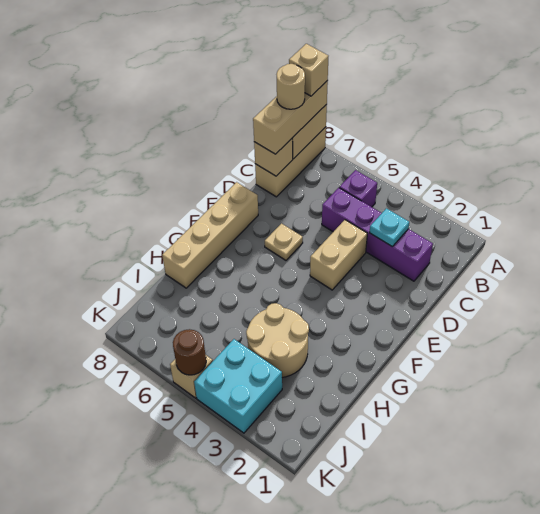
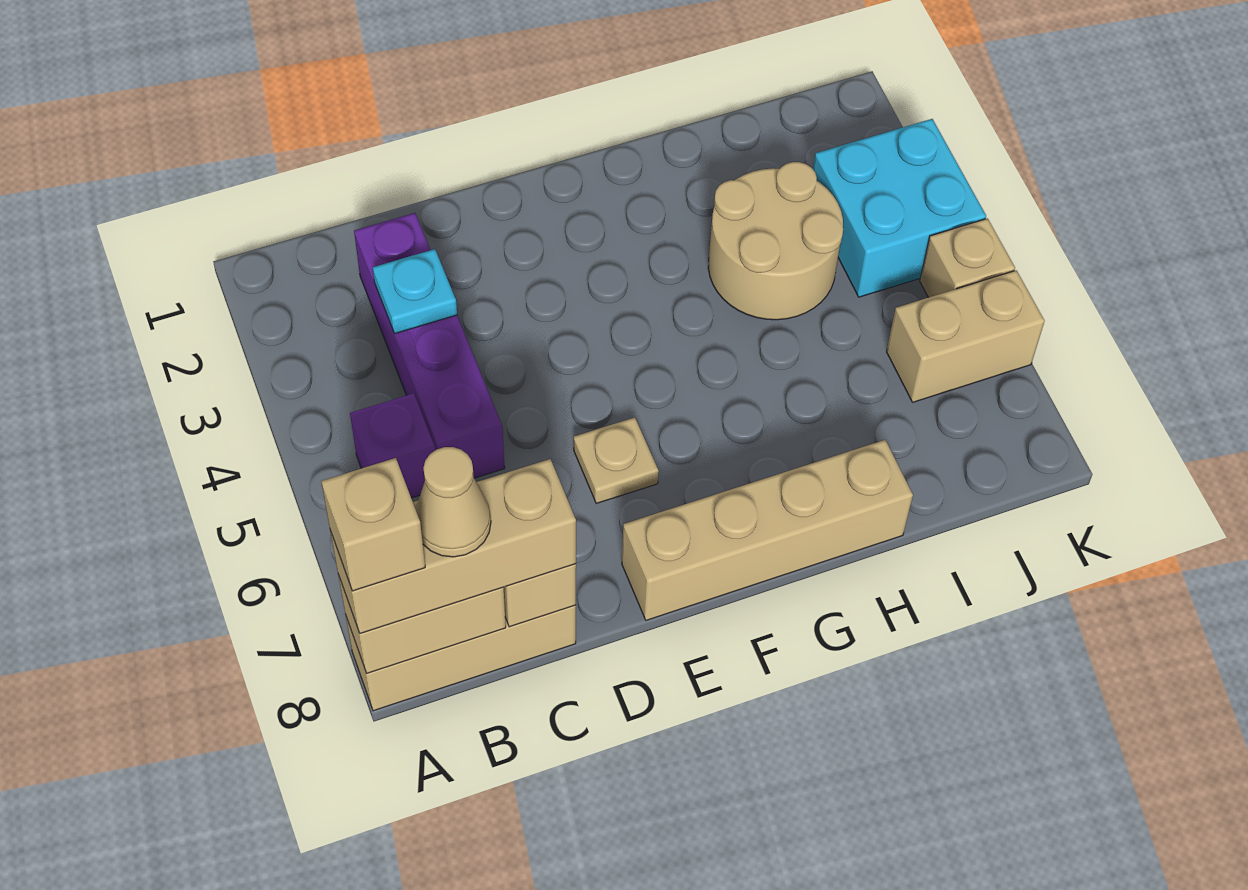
tan 1x1 round brick [277,64,305,109] -> tan 1x1 cone [416,447,491,557]
tan 1x2 brick [310,220,367,290] -> tan 1x2 brick moved to [887,270,1045,402]
brown 1x1 round brick [173,329,206,375] -> none

